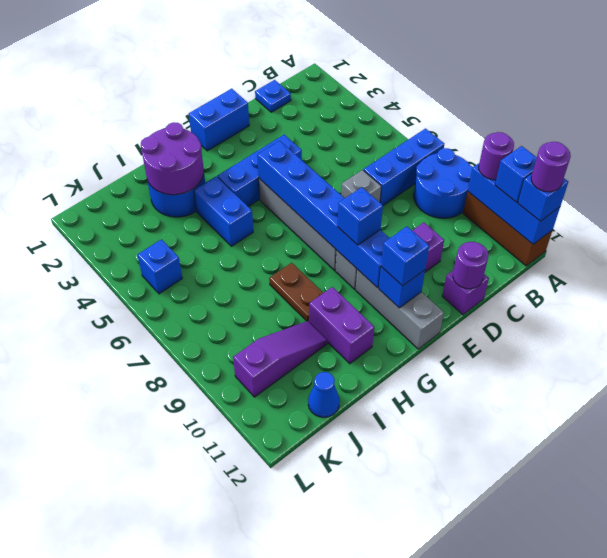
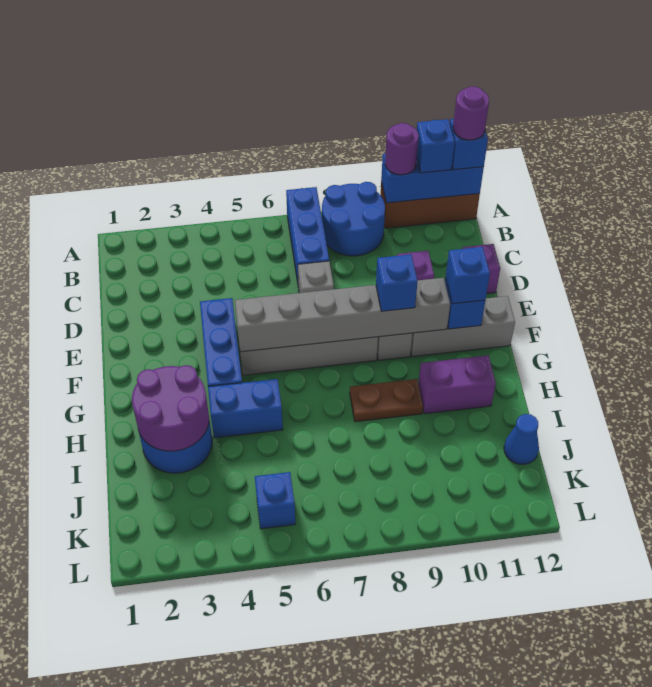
blue 1x1 plate [255,80,291,112] -> none
purple 1x1 round brick [453,242,488,289] -> none
blue 1x2 brick [189,89,249,151] -> none
blue 1x6 brick [257,141,389,288] -> grey 1x6 brick [235,278,450,352]
purple 1x3 slope [233,321,328,397] -> none

